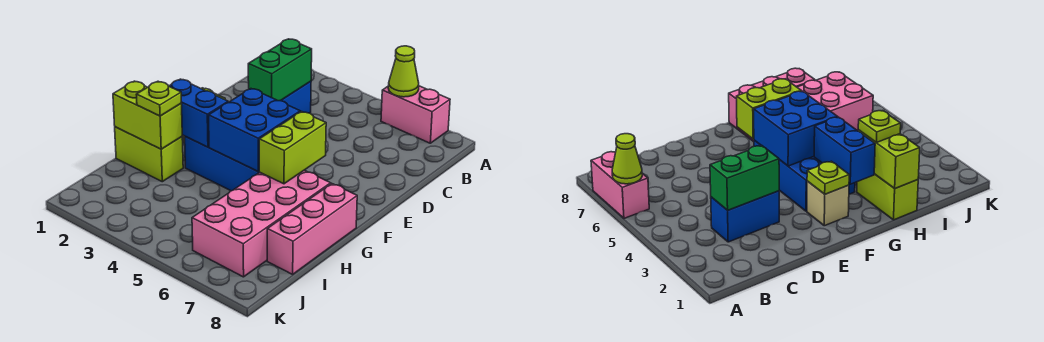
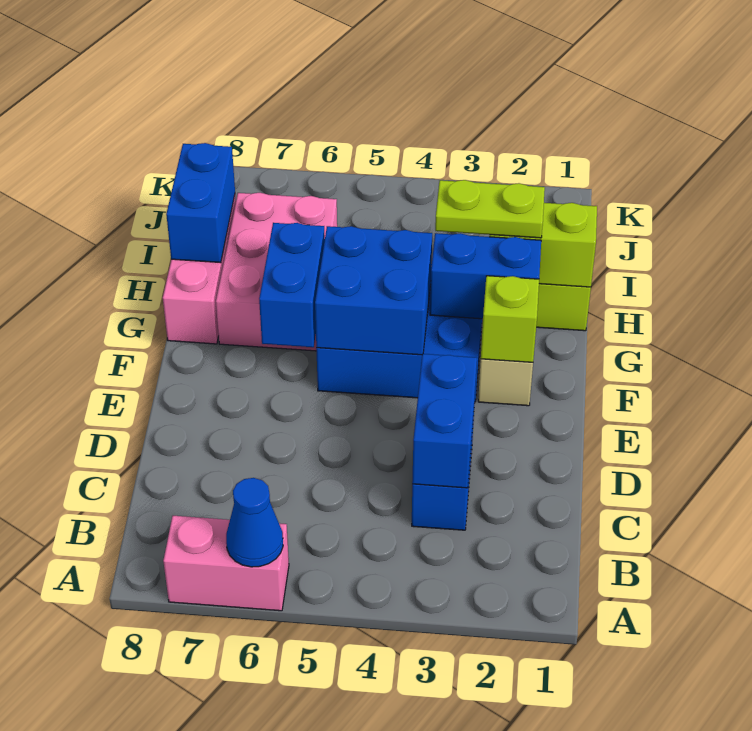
lime 1x1 cone [388,46,419,97] -> blue 1x1 cone [226,478,283,567]
green 1x2 brick [248,39,312,101] -> blue 1x2 brick [412,354,477,488]
lime 1x1 plate [807,161,849,194] -> lime 1x1 brick [481,276,539,362]
lime 1x2 brick [259,112,326,184] -> blue 1x2 brick [259,223,325,347]
pink 2x4 brick [192,170,331,277] -> pink 2x3 brick [216,193,337,351]
lime 1x1 plate [136,81,182,116] -> lime 1x2 plate [435,180,545,238]
none -> blue 1x2 brick [166,143,235,263]

